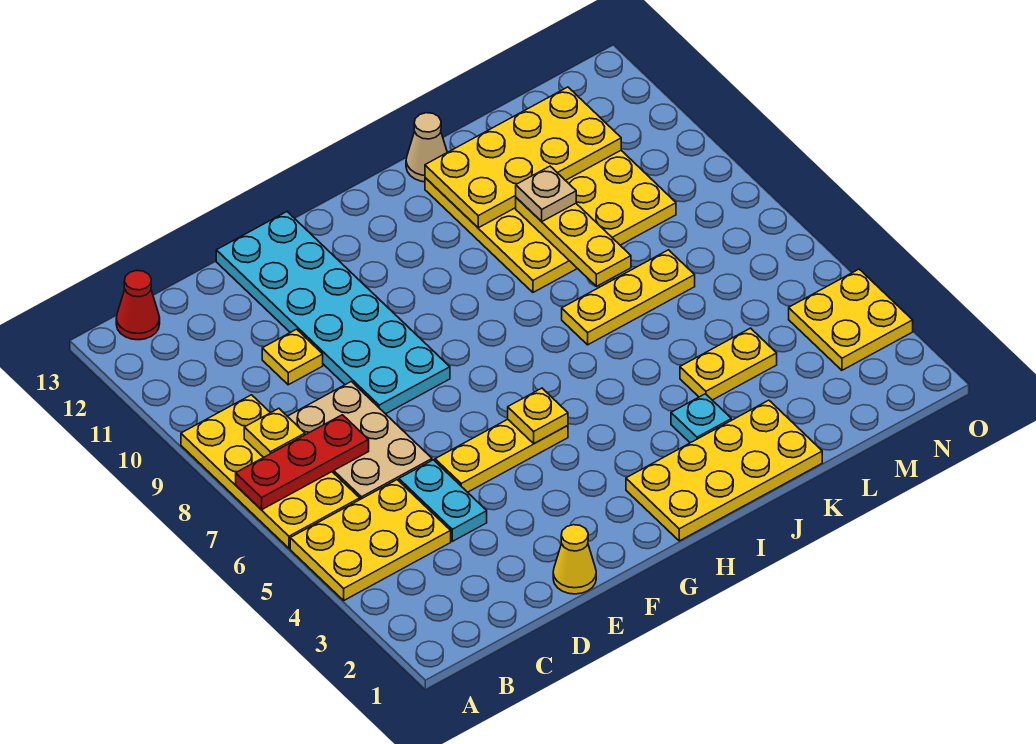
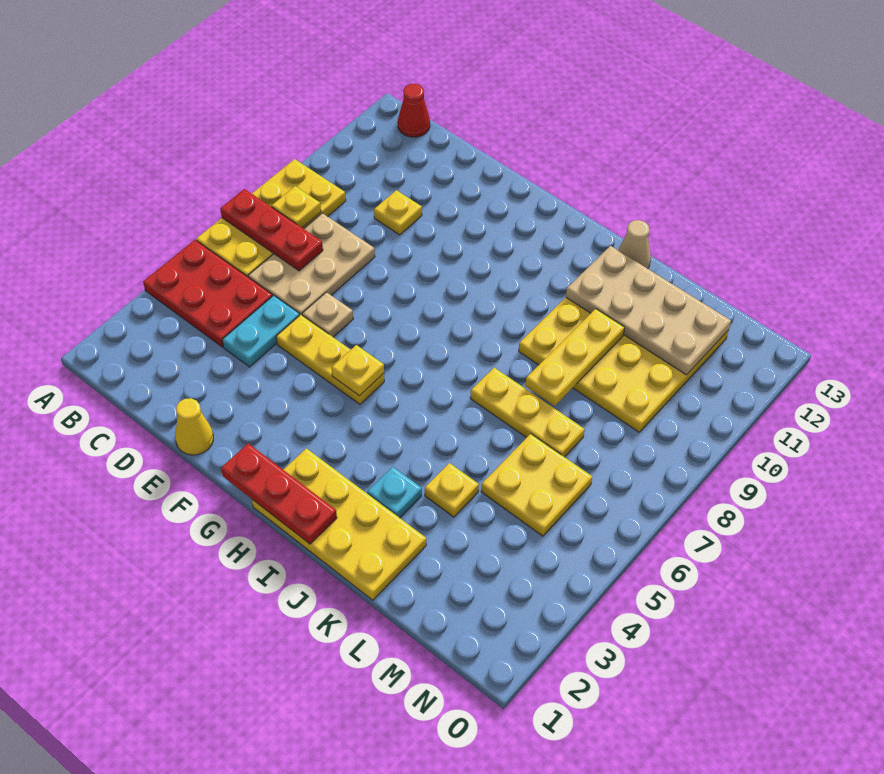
yellow 2x3 plate [290,480,451,600] -> red 2x3 plate [143,240,273,347]
cyan 2x6 plate [216,212,450,414] -> none
none -> red 1x3 plate [221,443,337,544]
yellow 2x4 plate [425,87,621,228] -> tan 2x4 plate [566,246,731,375]
yellow 1x2 plate [680,328,777,400] -> yellow 1x1 plate [425,463,479,517]
tan 1x1 plate [516,166,576,222] -> tan 1x1 plate moved to [302,292,353,337]
yellow 2x2 plate [789,269,913,370] -> yellow 2x2 plate moved to [481,434,592,536]

